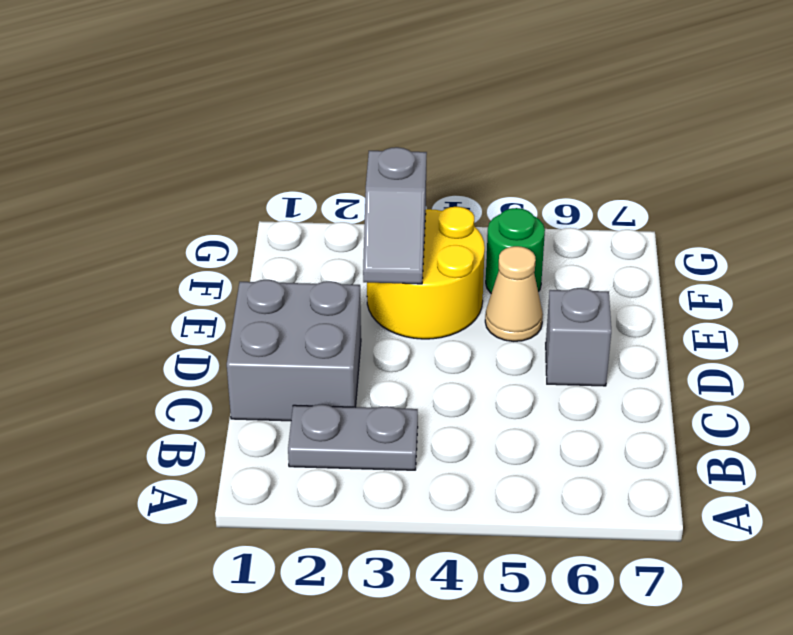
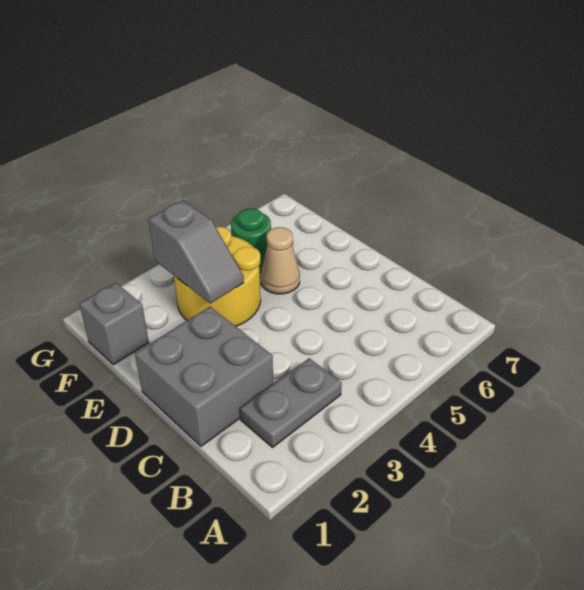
grey 1x1 brick [546,288,611,386] -> grey 1x1 brick moved to [79,283,149,365]

